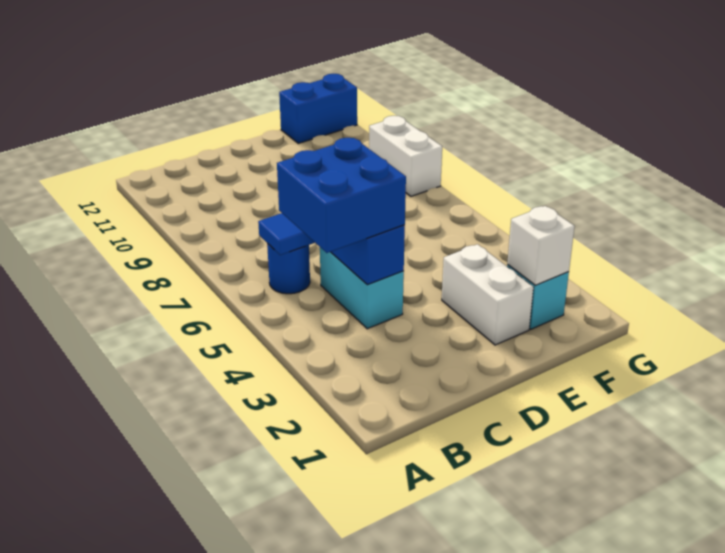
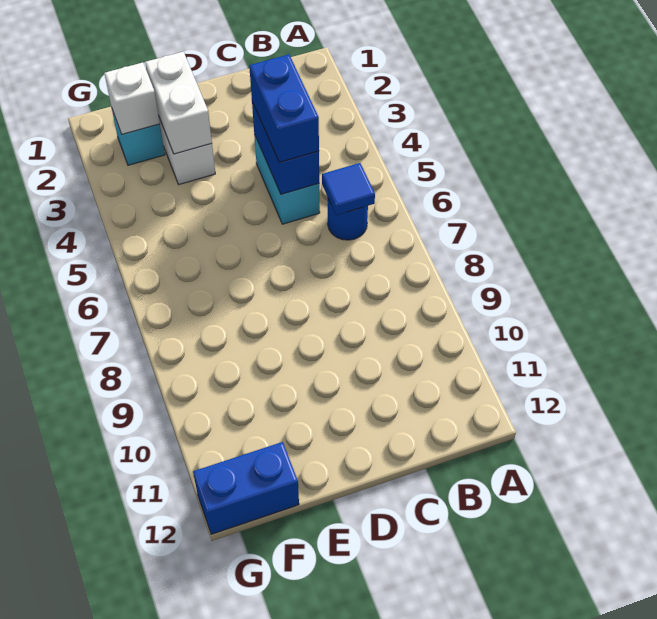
blue 2x2 brick [277,138,406,253] -> blue 1x2 brick [249,54,319,162]
white 1x2 brick [369,116,442,196] -> white 1x2 brick moved to [145,52,212,154]

